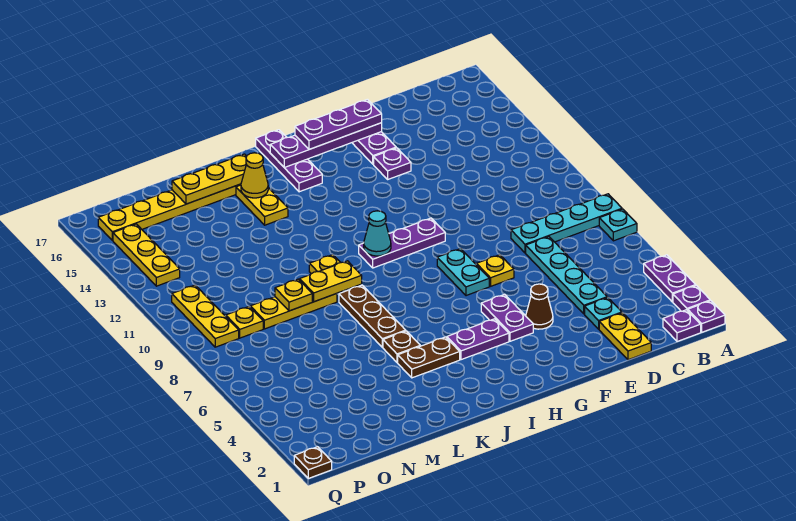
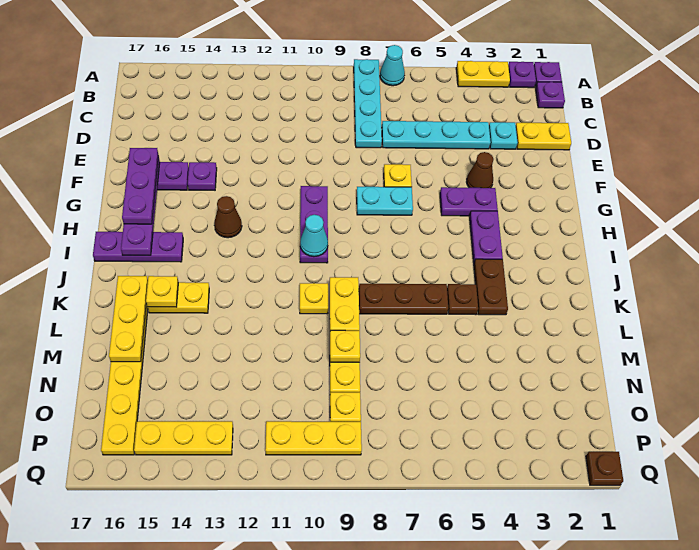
purple 1x2 plate [644,255,696,302] -> yellow 1x2 plate [456,61,510,87]
cyan 1x1 plate [599,209,637,241] -> cyan 1x1 cone [380,45,405,86]
none -> brown 1x1 cone [214,196,242,238]
yellow 1x1 cone [241,153,268,198] -> yellow 1x1 plate [146,276,178,307]

